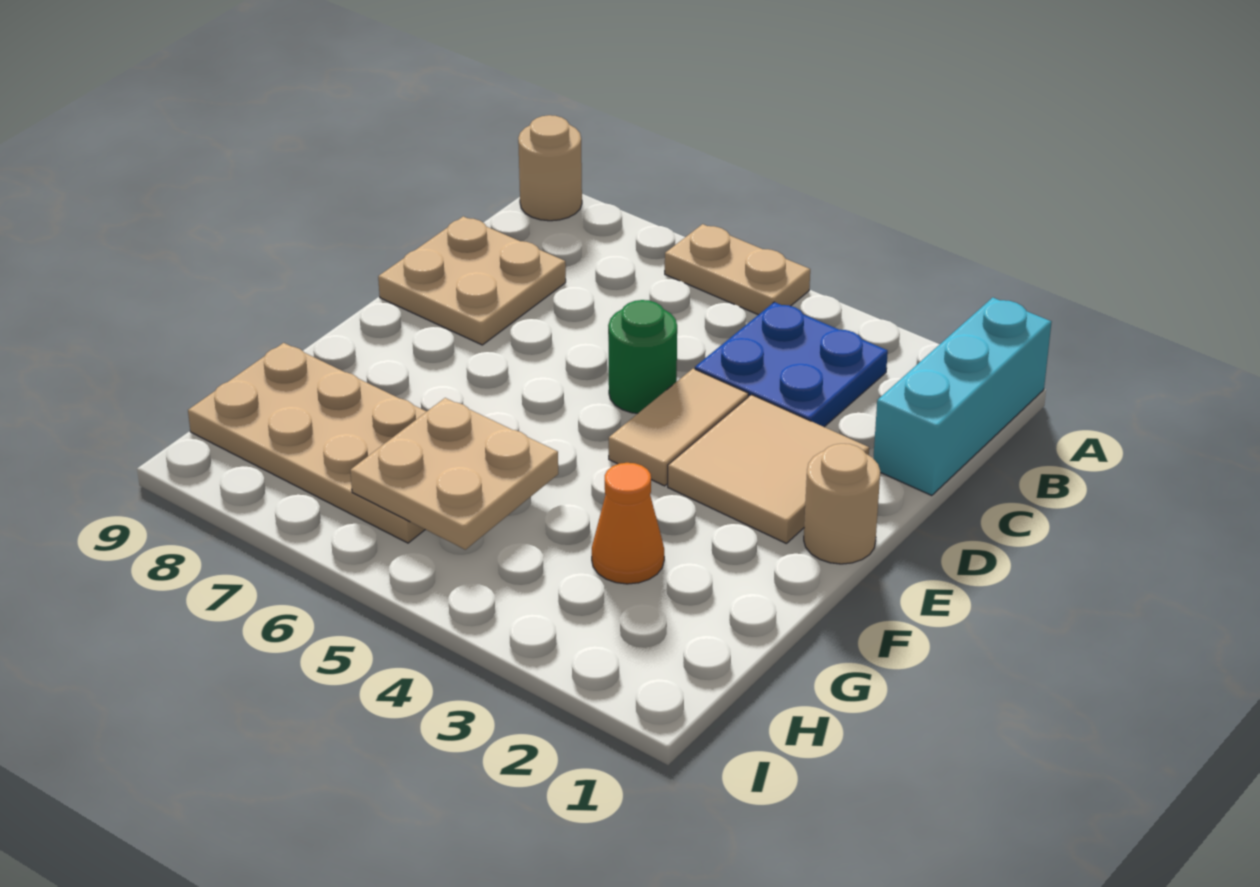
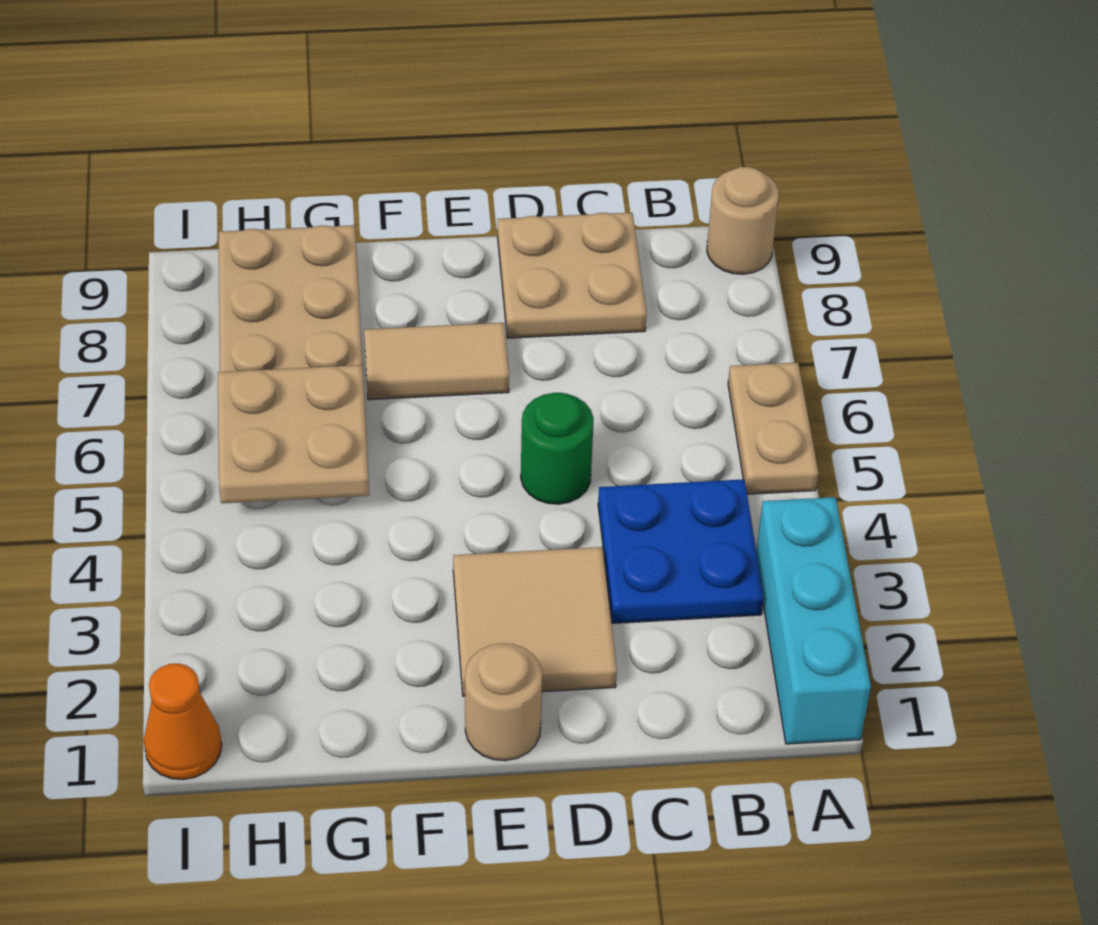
cyan 1x3 brick [873,298,1051,496] -> cyan 1x3 brick turned to [756,497,871,744]
tan 1x2 tile [609,369,748,486] -> tan 1x2 tile moved to [364,323,509,400]
orange 1x1 cone [592,463,664,584] -> orange 1x1 cone moved to [144,664,222,780]

